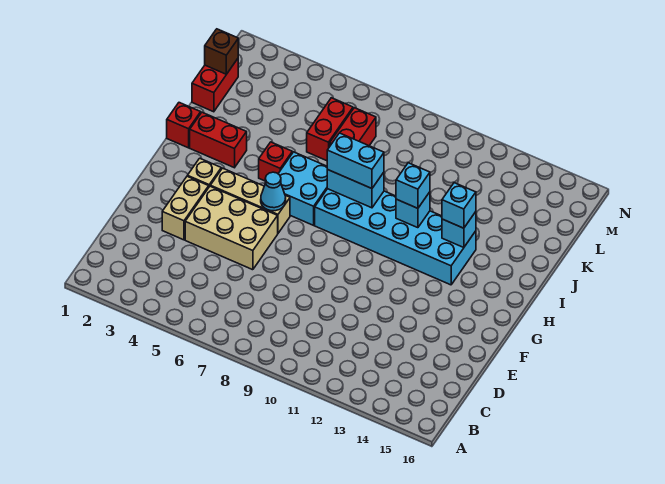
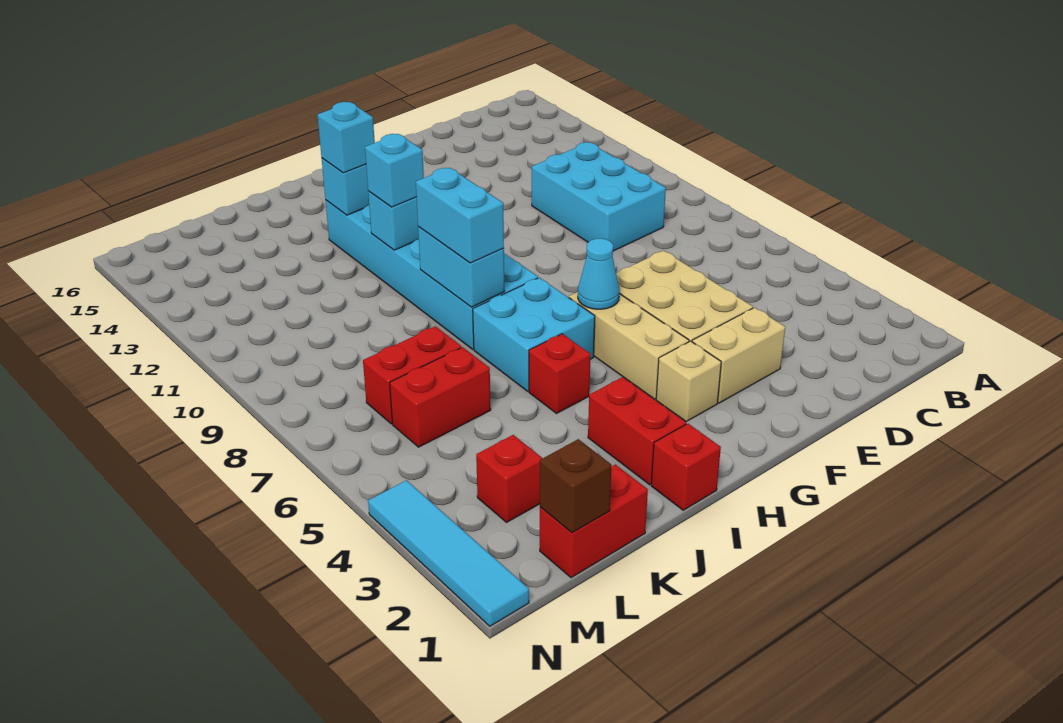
none -> cyan 2x3 brick [532,142,666,251]
none -> red 1x1 brick [476,435,543,523]
none -> cyan 1x4 tile [368,480,529,626]

